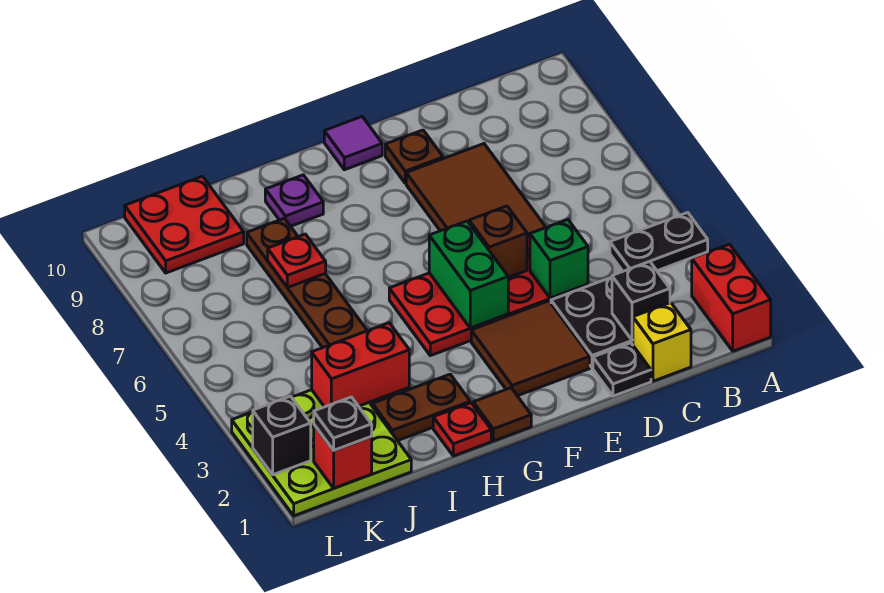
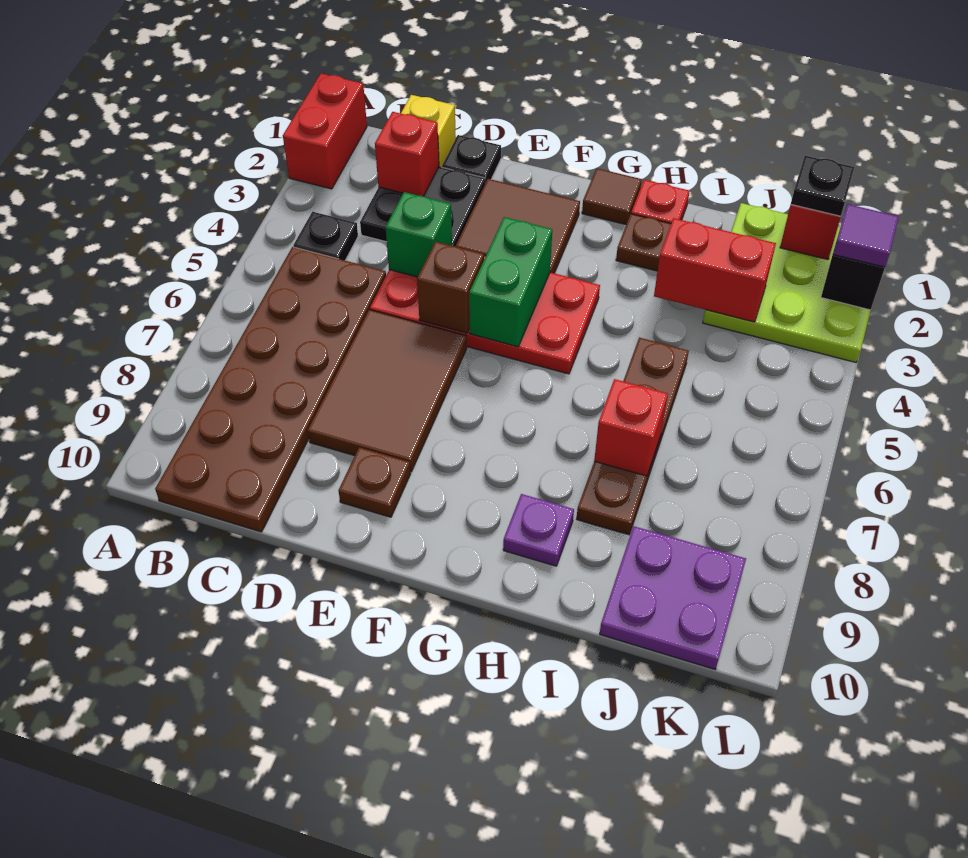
black 1x2 plate [610,213,708,271] -> black 1x1 plate [293,212,358,260]
none -> brown 2x6 plate [155,247,386,532]
black 1x1 brick [612,261,670,340] -> red 1x1 brick [375,112,439,196]
purple 1x1 tile [324,117,382,170] -> purple 1x1 tile moved to [833,204,899,267]
red 1x1 plate [268,234,326,288] -> red 1x1 brick [594,379,668,476]
red 2x2 plate [125,176,244,273] -> purple 2x2 plate [600,526,746,669]

